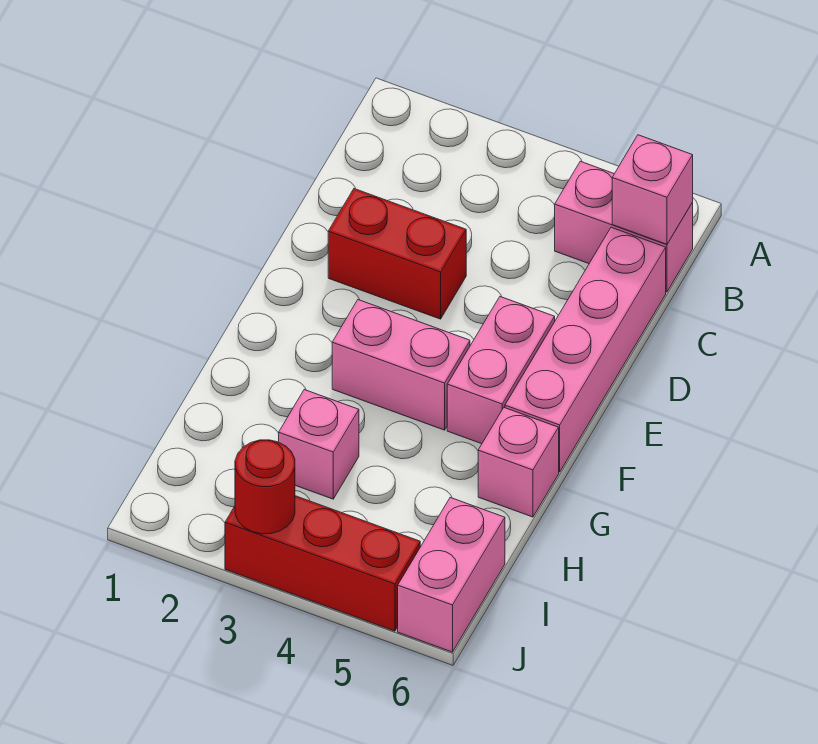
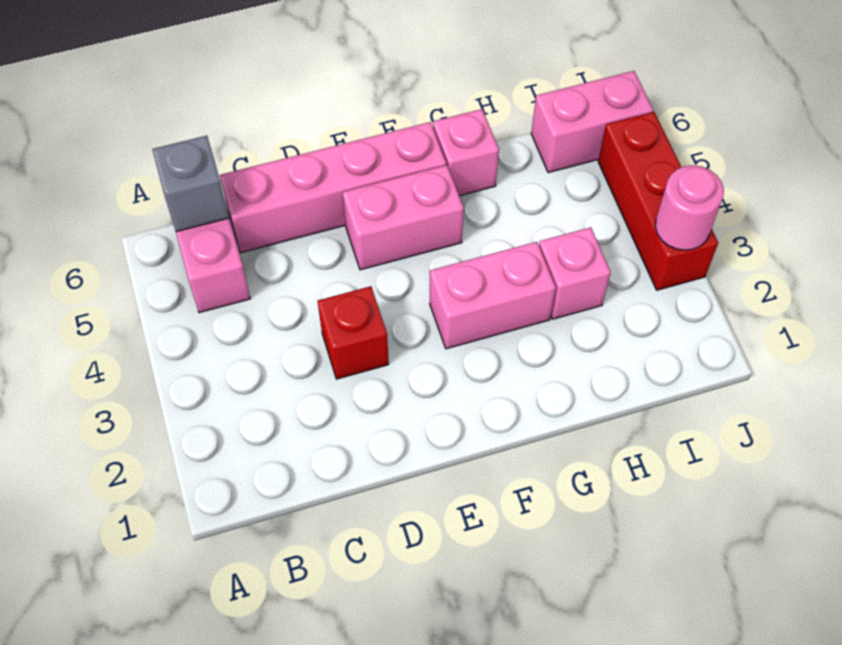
pink 1x1 brick [612,135,693,244] -> grey 1x1 brick [152,136,229,232]
red 1x2 brick [328,189,466,319] -> red 1x1 brick [317,286,389,379]
pink 1x2 brick [332,300,470,430] -> pink 1x2 brick turned to [430,242,556,349]
red 1x1 round brick [235,440,295,534] -> pink 1x1 round brick [655,165,724,250]

